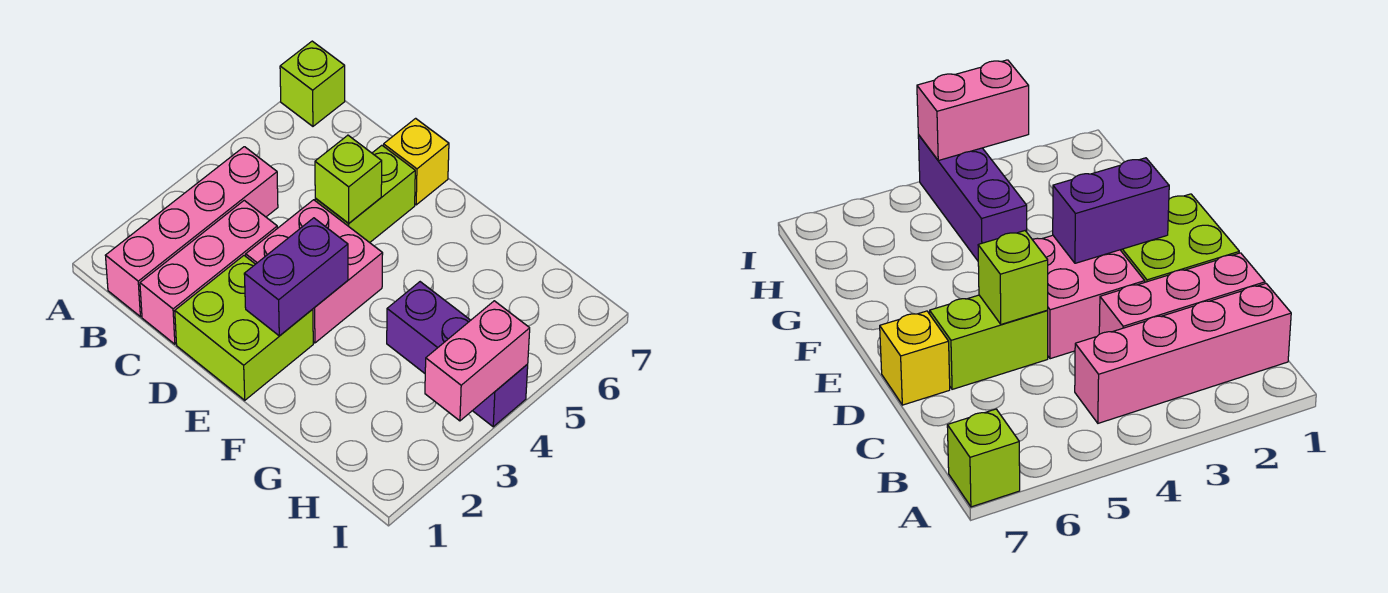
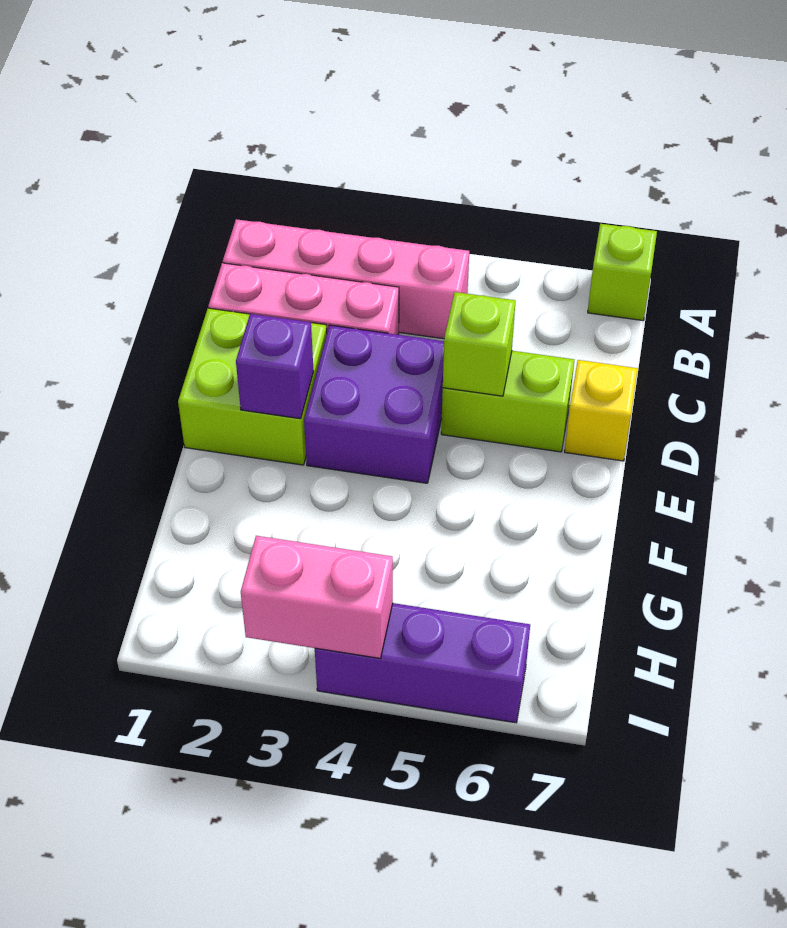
pink 2x2 brick [246,200,383,343] -> purple 2x2 brick [304,325,444,483]
purple 1x2 brick [244,218,348,336] -> purple 1x1 brick [236,314,314,419]
purple 1x3 brick [387,282,528,427] -> purple 1x3 brick turned to [315,603,530,723]

